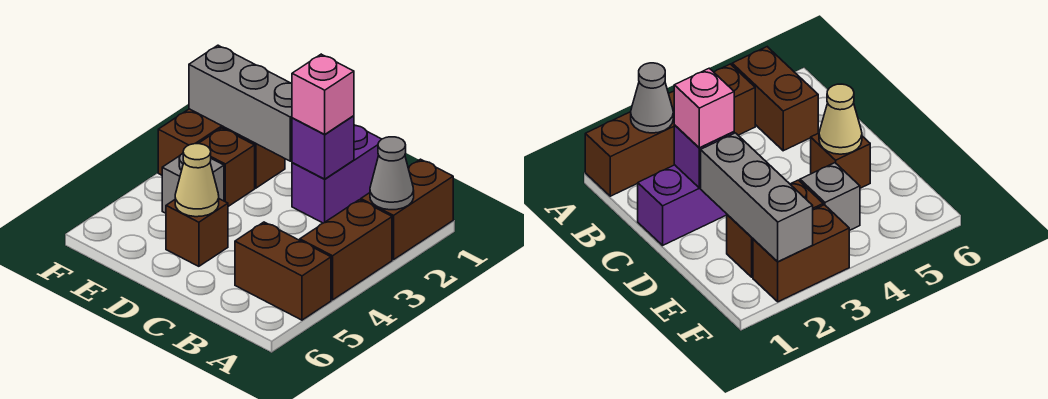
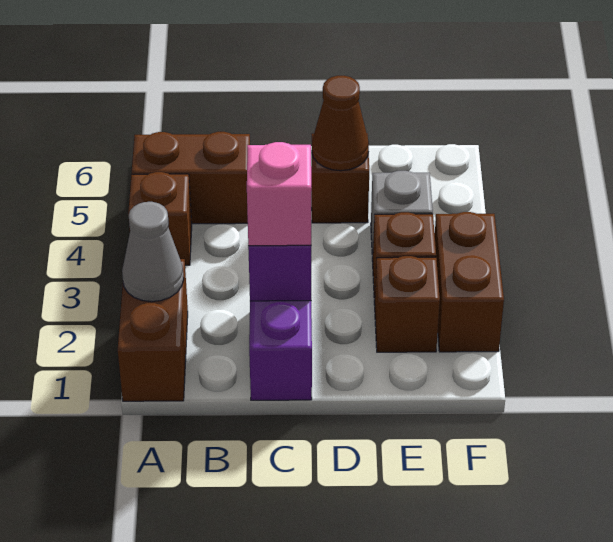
brown 1x2 brick [300,200,392,300] -> brown 1x1 brick [128,172,192,265]
grey 1x3 brick [189,45,292,161] -> none
tan 1x1 cone [175,144,219,217] -> brown 1x1 cone [312,76,369,171]

